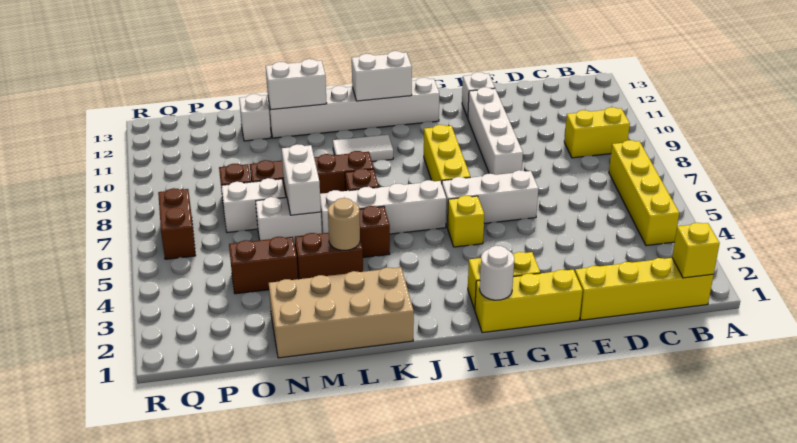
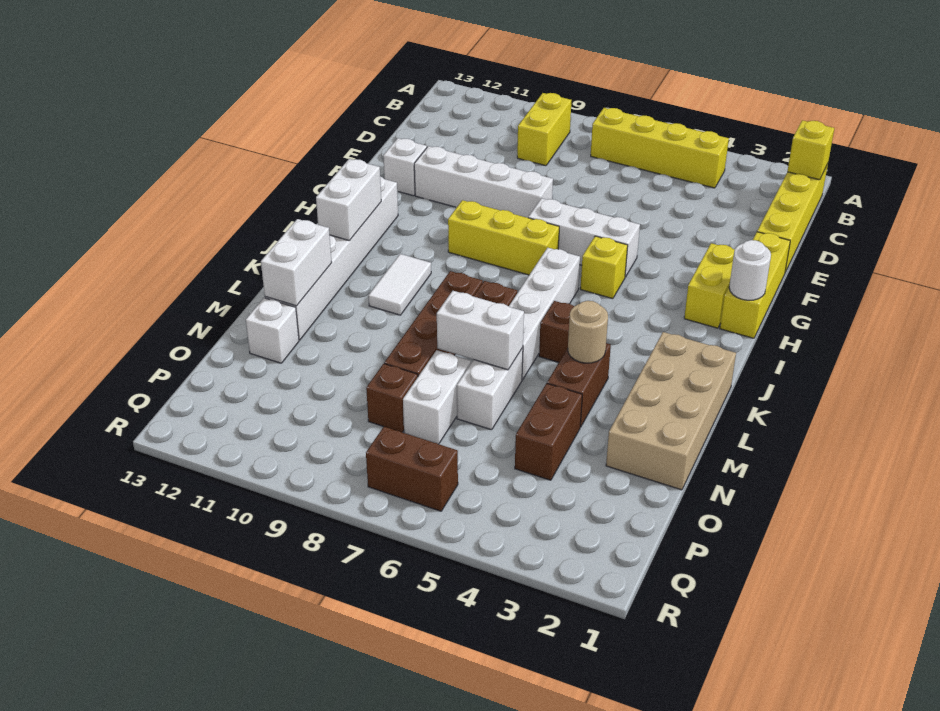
white 1x3 brick [441,170,539,226] -> white 1x3 brick turned to [528,198,640,277]

